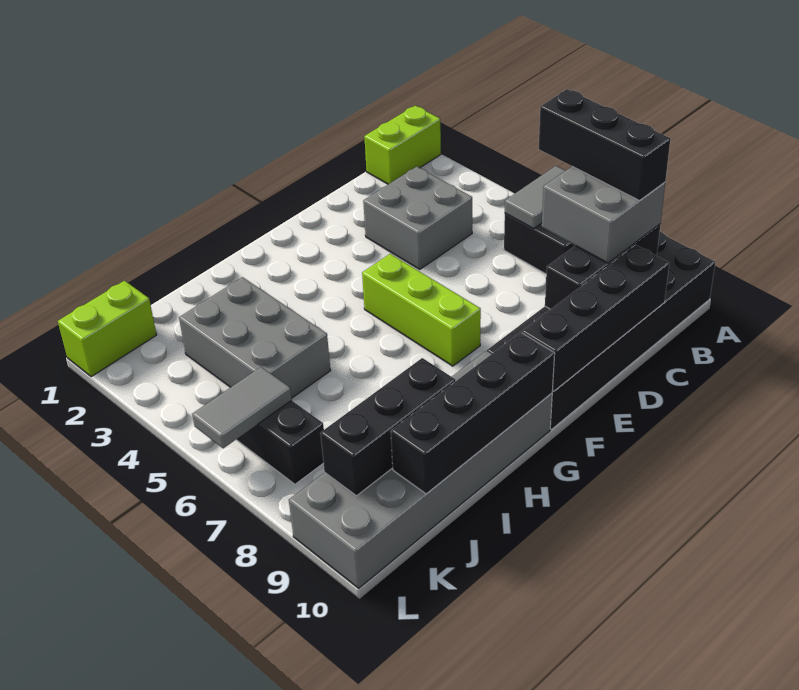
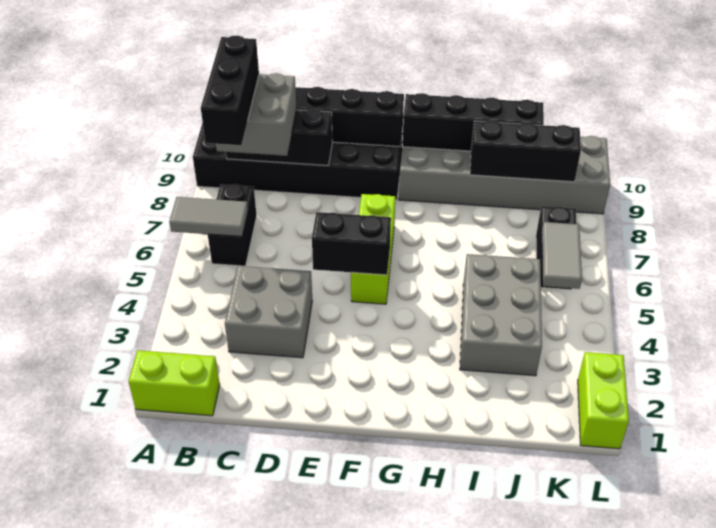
none -> black 1x2 brick [312,212,391,275]
lime 1x2 brick [58,281,157,377] -> lime 1x2 brick turned to [578,352,629,449]
grey 1x2 tile [192,367,292,448] -> grey 1x2 tile turned to [542,222,582,289]

